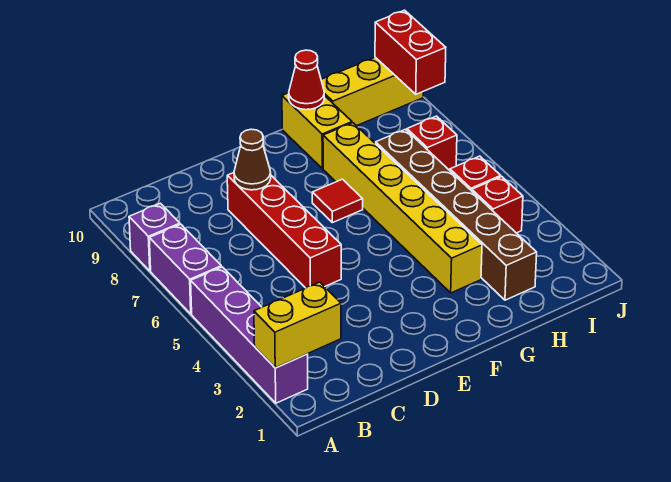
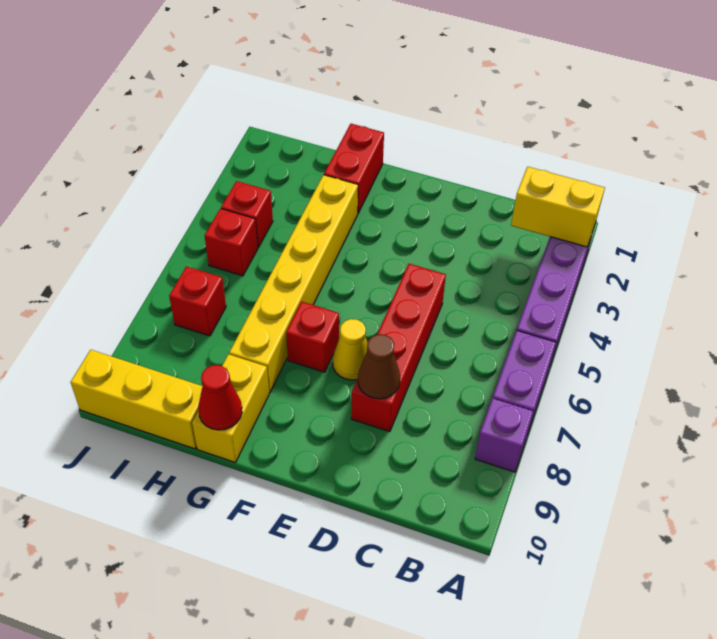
none -> yellow 1x1 cone [333,319,367,380]
red 1x1 tile [312,179,363,223] -> red 1x1 brick [286,302,339,372]
brown 1x6 brick [376,129,537,300] -> none
red 1x2 brick [375,10,446,94] -> red 1x2 brick moved to [324,124,384,213]

